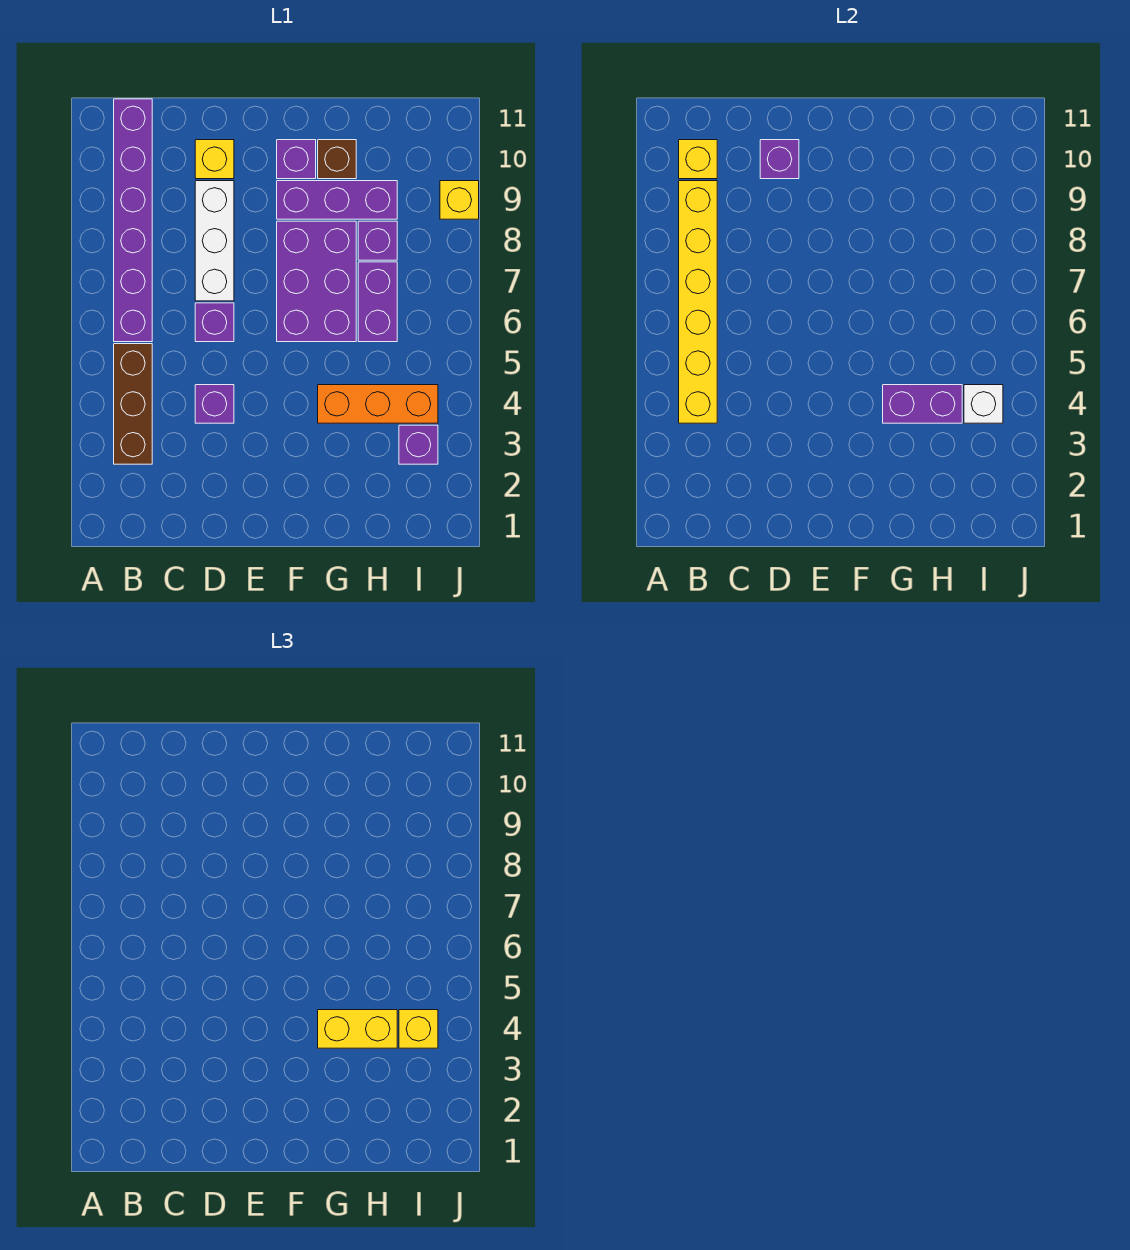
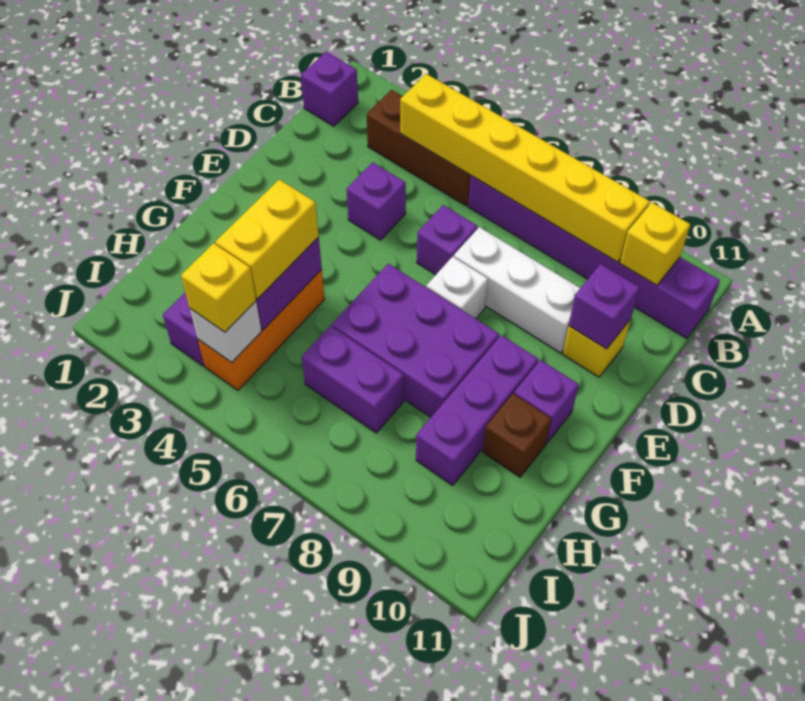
none -> white 1x1 brick [426,257,488,319]
purple 1x1 brick [358,221,397,260] -> purple 1x1 brick moved to [301,52,358,126]
yellow 1x1 brick [440,181,479,219] -> none

